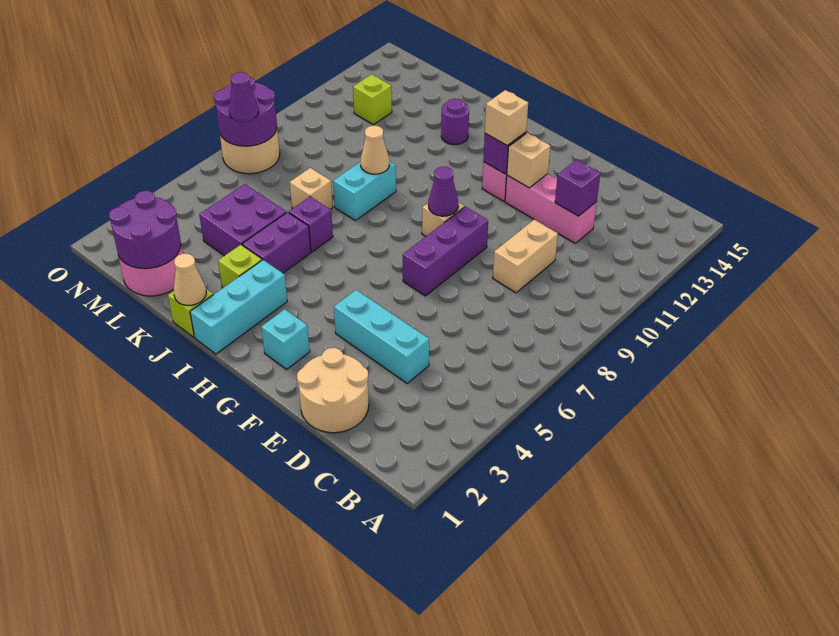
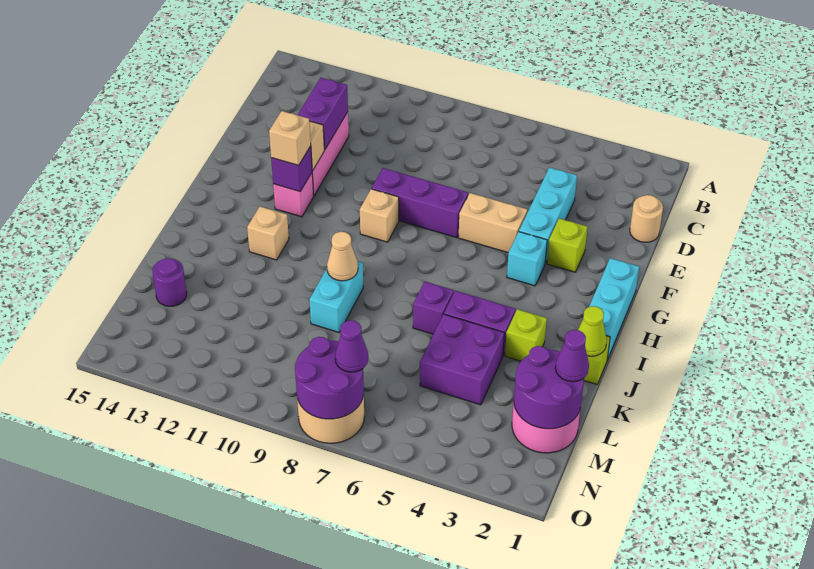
tan 2x2 round brick [297,348,369,433] -> tan 1x1 round brick [630,195,663,242]
tan 1x2 brick [493,220,558,293] -> tan 1x2 brick moved to [459,193,527,253]
purple 1x1 brick [555,160,600,216] -> purple 1x2 brick [298,78,348,150]
cyan 1x1 brick [261,309,310,369] -> cyan 1x1 brick moved to [507,232,547,286]
purple 1x1 cone [428,167,458,216] -> purple 1x1 cone moved to [555,330,589,382]
cyan 1x3 brick [190,260,287,354] -> cyan 1x3 brick turned to [589,258,639,359]
tan 1x1 cone [174,254,206,305] -> lime 1x1 cone [578,306,607,356]
cyan 1x2 brick [333,161,396,221] -> cyan 1x2 brick turned to [309,261,363,332]
purple 1x1 round brick [441,99,469,145] -> purple 1x1 round brick moved to [153,258,187,306]
tan 1x1 brick [290,168,333,209] -> tan 1x1 brick moved to [247,207,289,260]
lime 1x1 brick [353,74,392,125] -> lime 1x1 brick moved to [547,218,587,272]

